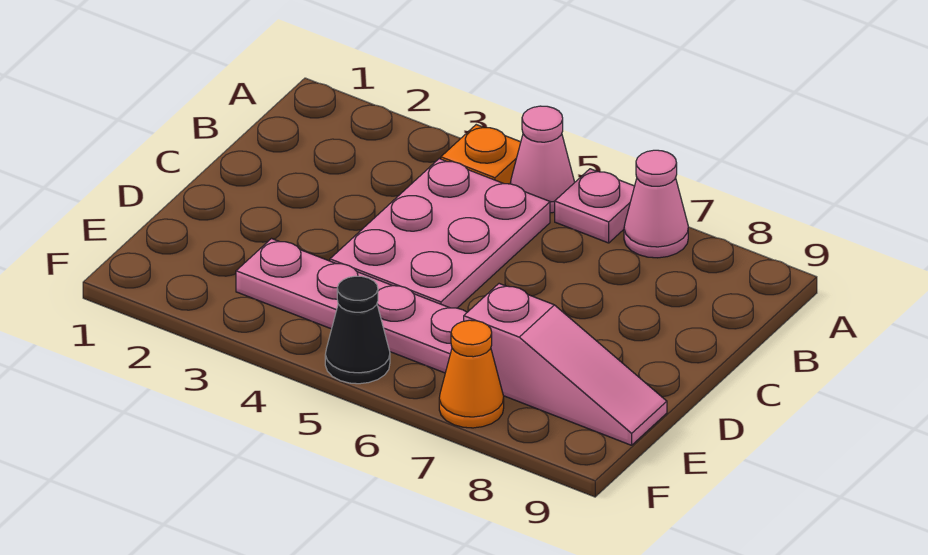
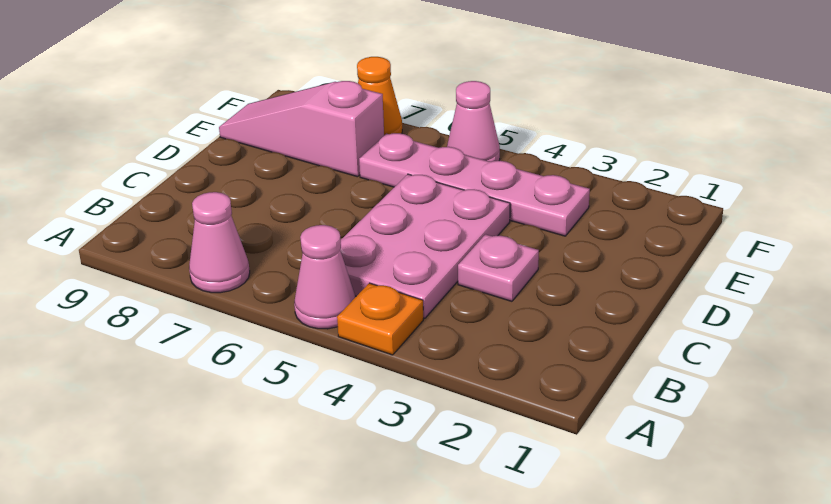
pink 1x1 plate [555,169,635,243] -> pink 1x1 plate moved to [458,234,539,301]
black 1x1 cone [325,276,390,384] -> pink 1x1 cone [447,81,500,162]

